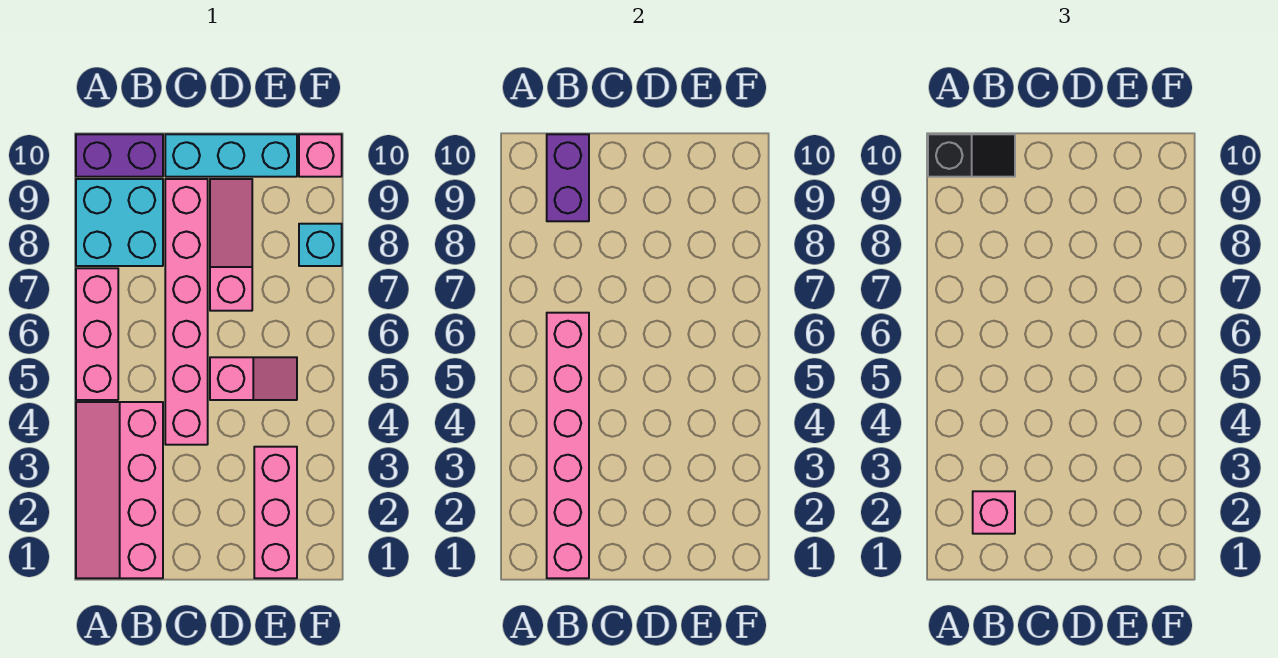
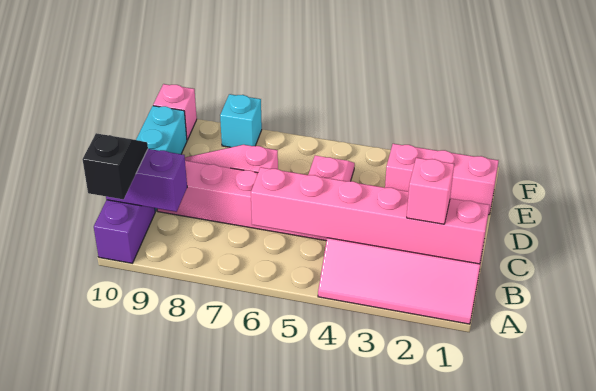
pink 1x3 brick [76,268,118,400] -> none
cyan 2x2 brick [76,179,163,266] -> none

